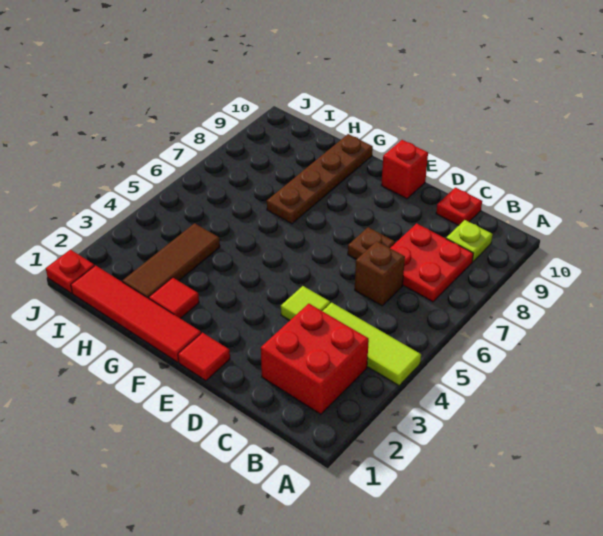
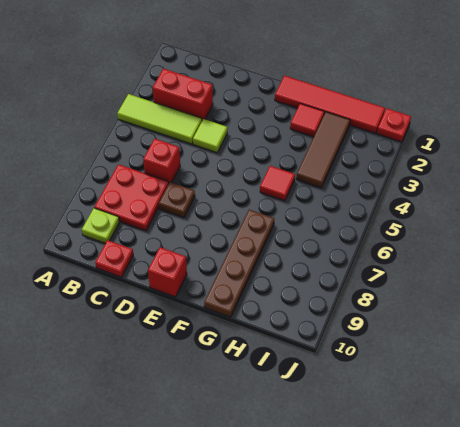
red 2x2 brick [261,304,369,414] -> red 1x2 brick [153,69,213,120]
brown 1x1 brick [355,241,405,306] -> red 1x1 brick [143,139,180,183]
red 1x1 tile [178,333,230,381] -> red 1x1 tile moved to [260,166,295,201]

